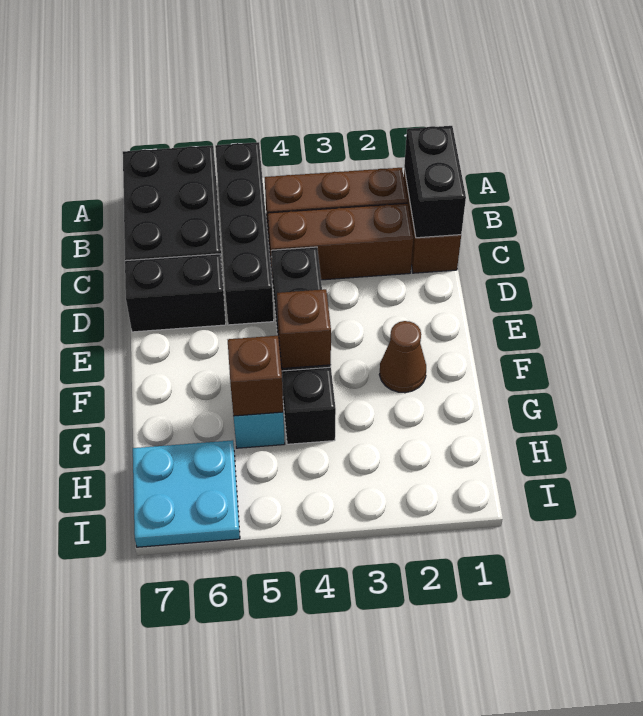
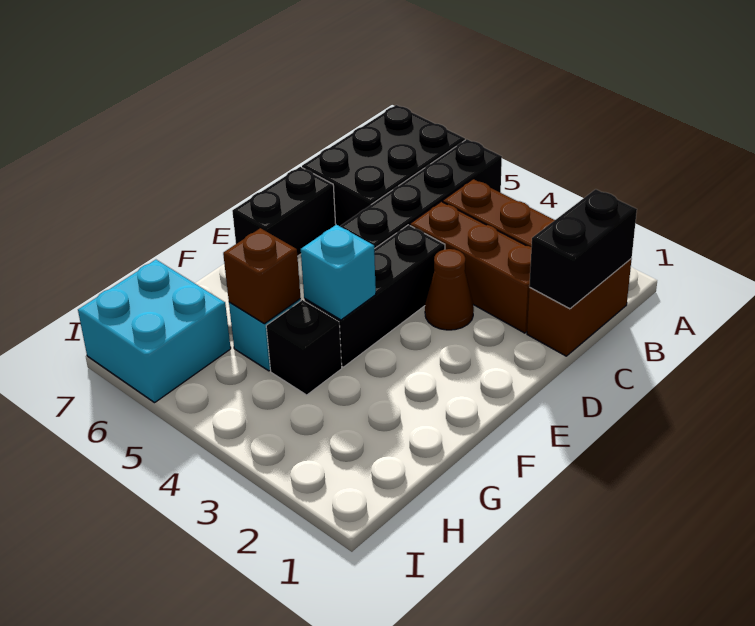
black 1x2 brick [125,254,226,332] -> black 1x2 brick turned to [232,167,336,256]
brown 1x1 cone [379,321,426,393] -> brown 1x1 cone moved to [425,249,474,330]
brown 1x1 brick [277,289,331,369] -> cyan 1x1 brick [301,225,376,320]
cyan 2x2 plate [133,440,240,547] -> cyan 2x2 brick [78,260,231,403]

